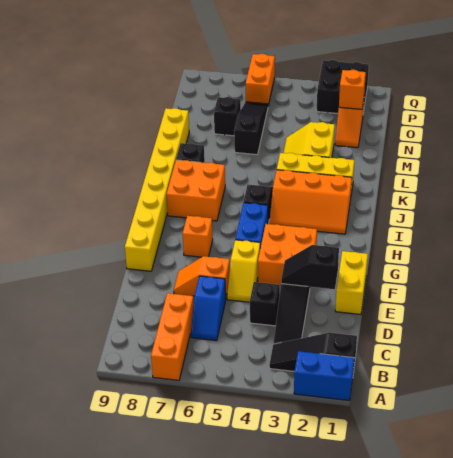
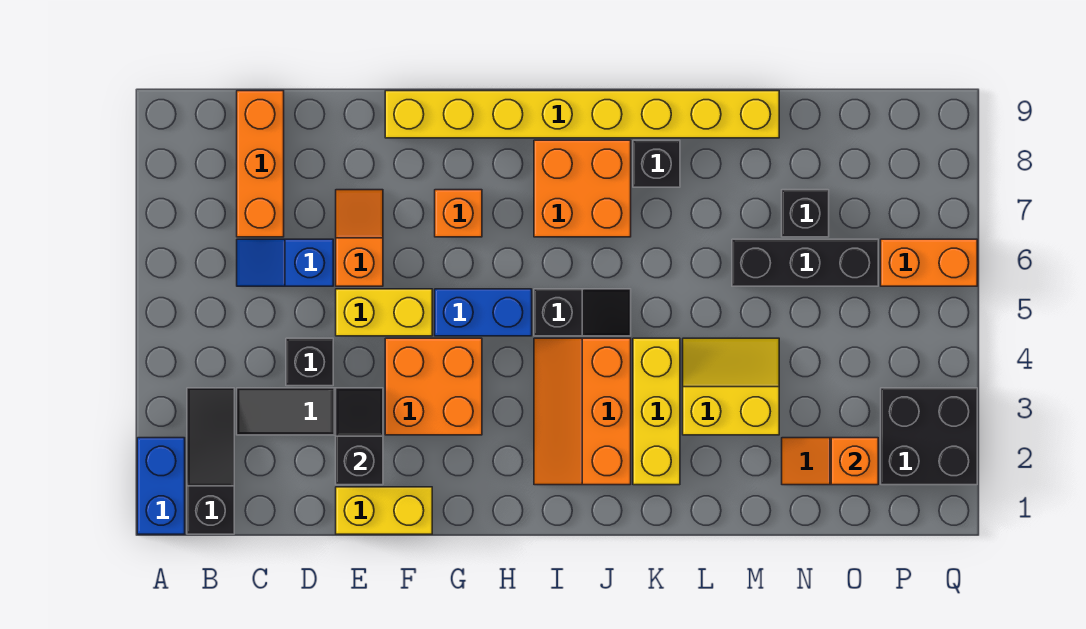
orange 1x3 brick [151,293,194,380] -> orange 1x3 brick turned to [237,91,284,237]
yellow 1x2 slope [227,240,260,302] -> yellow 1x2 brick [336,289,432,336]
black 1x3 slope [234,102,268,155] -> black 1x3 brick [732,239,878,286]

